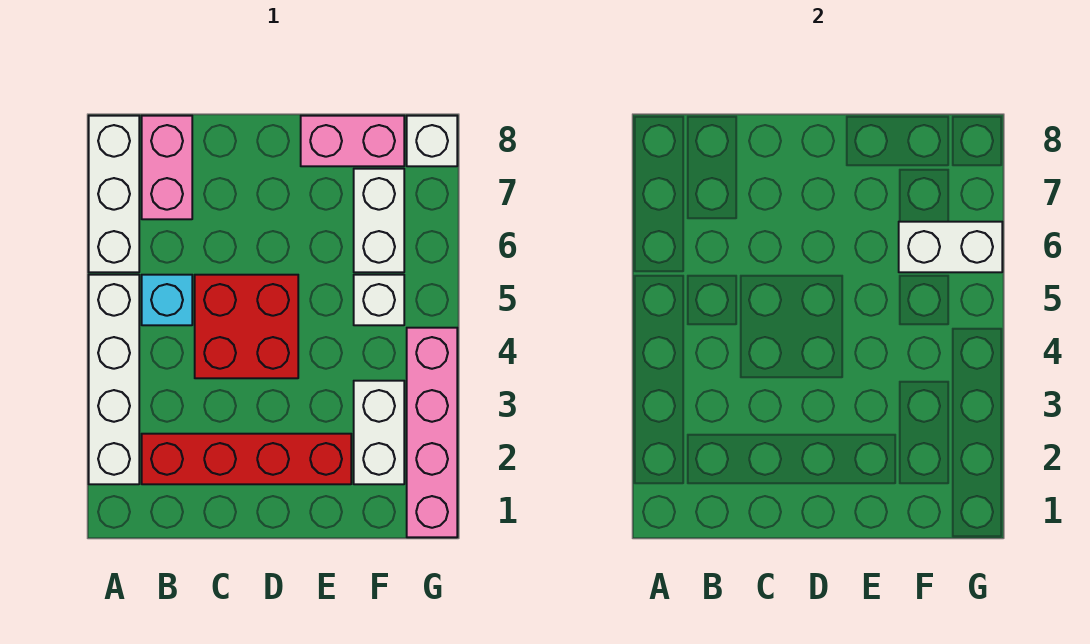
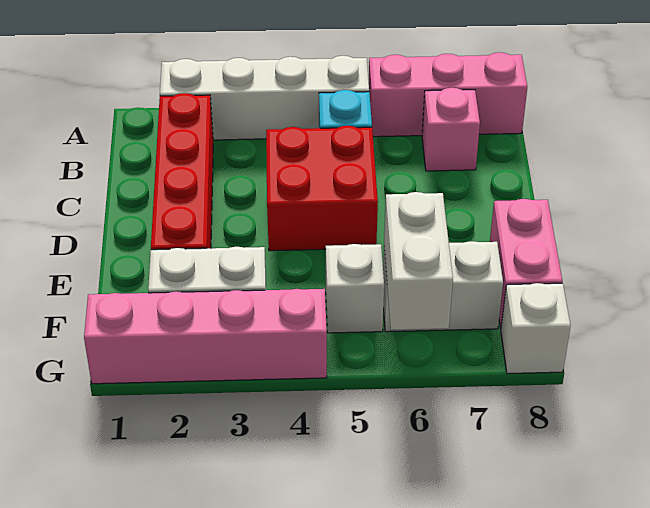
white 1x3 brick [89,116,139,272] -> pink 1x3 brick [369,52,527,137]
pink 1x2 brick [142,116,192,219] -> pink 1x1 brick [422,88,480,171]

